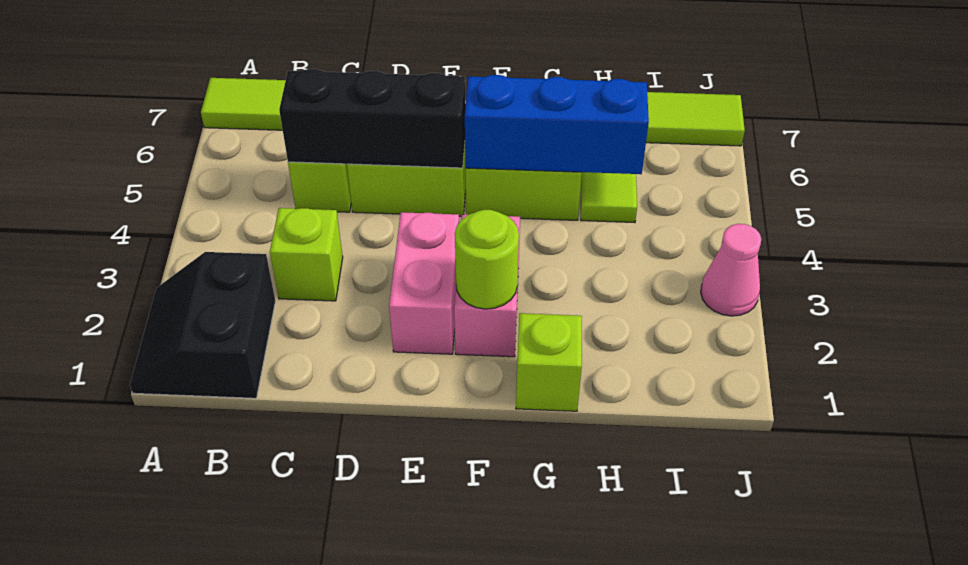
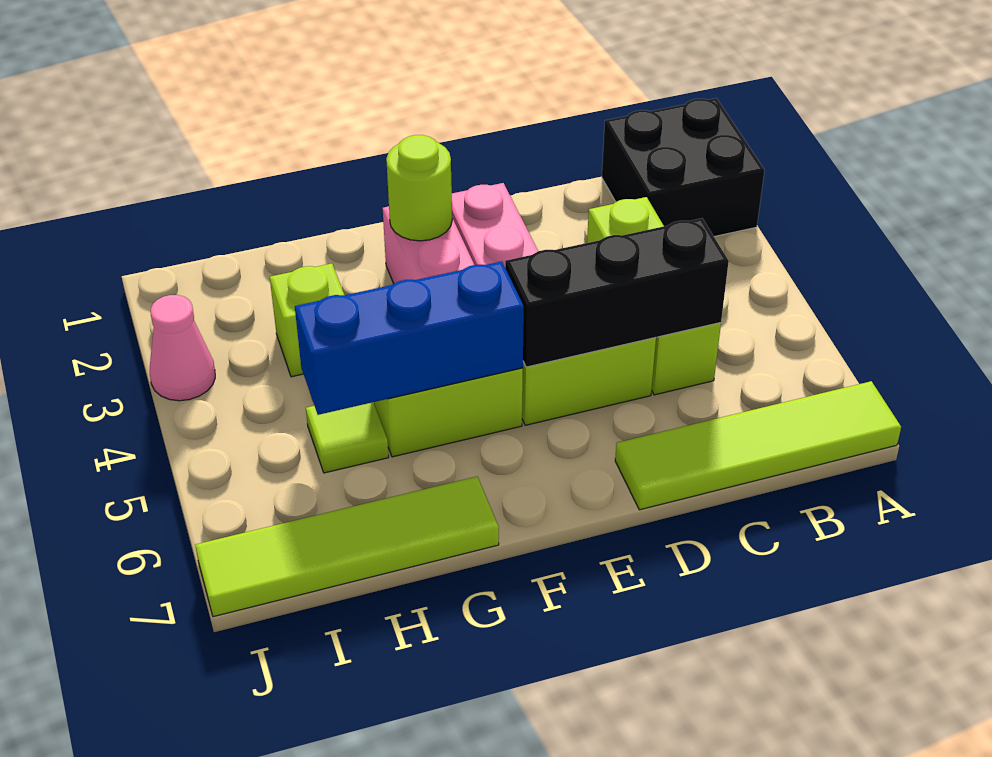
black 2x2 slope [130,252,275,398] -> black 2x2 brick [602,98,765,237]
lime 1x1 brick [516,313,582,411] -> lime 1x1 brick moved to [270,263,344,377]

